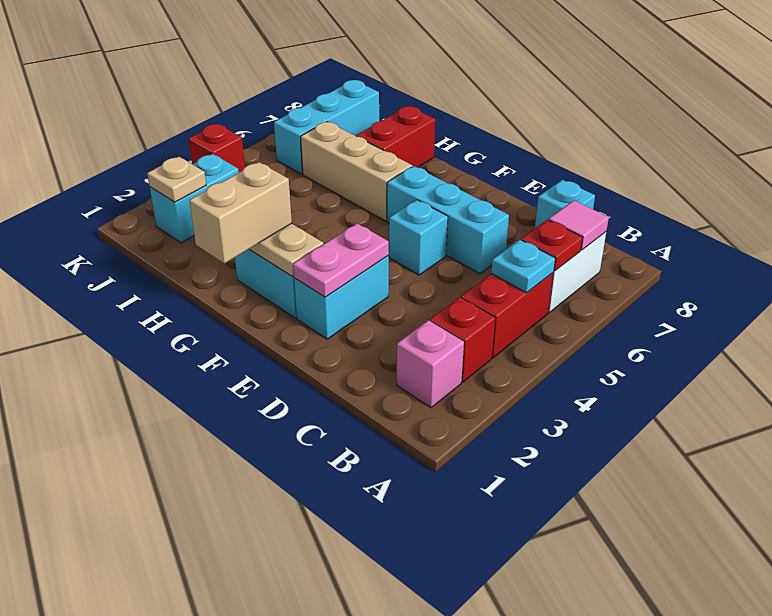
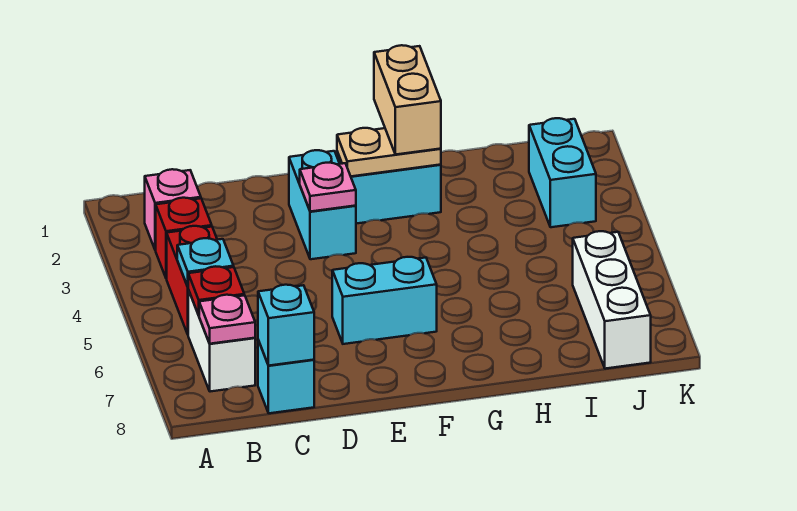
pink 1x1 tile [549,201,609,250] -> pink 1x1 plate [199,295,255,344]
cyan 1x3 brick [387,166,509,274] -> cyan 1x2 brick [332,257,437,344]
pink 1x2 plate [293,223,389,297] -> pink 1x1 plate [300,163,356,212]
cyan 1x1 brick [389,200,448,275] -> cyan 1x1 brick moved to [258,285,314,366]
tan 1x3 brick [301,122,412,221] -> none
red 1x2 brick [356,106,435,167] -> none
tan 1x1 plate [147,157,206,202] -> none
cyan 1x3 brick [274,80,379,174] -> white 1x3 brick [573,231,651,369]
red 1x1 brick [189,124,245,172] -> none

